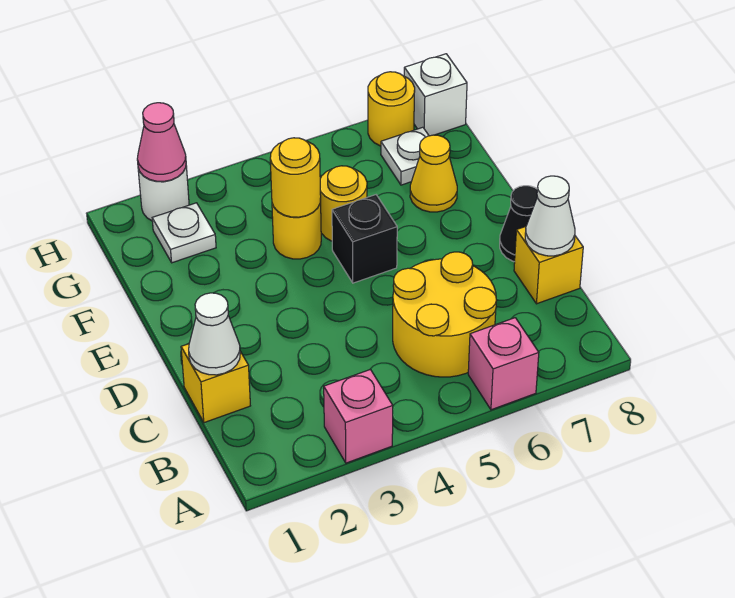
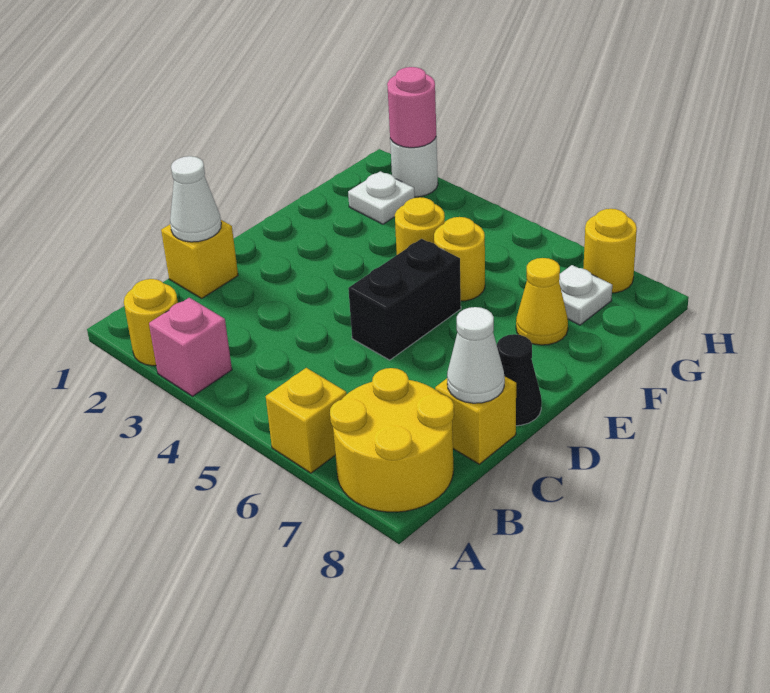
pink 1x1 brick [468,318,539,410] -> yellow 1x1 brick [266,368,347,473]
yellow 2x2 round brick [393,252,496,377] -> yellow 2x2 round brick moved to [330,368,454,512]
black 1x1 brick [332,195,397,283] -> black 1x2 brick [348,239,461,360]
yellow 1x1 round brick [270,138,321,217] -> yellow 1x1 round brick moved to [124,279,178,366]
pink 1x1 cone [137,103,186,181] -> pink 1x1 round brick [387,67,436,148]
white 1x1 brick [404,54,467,136] -> none

